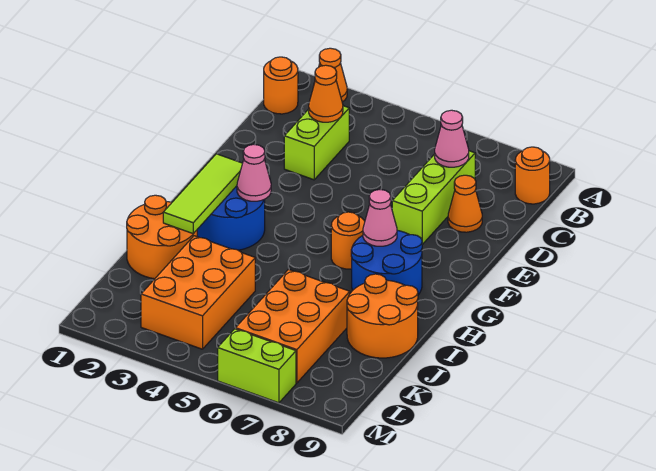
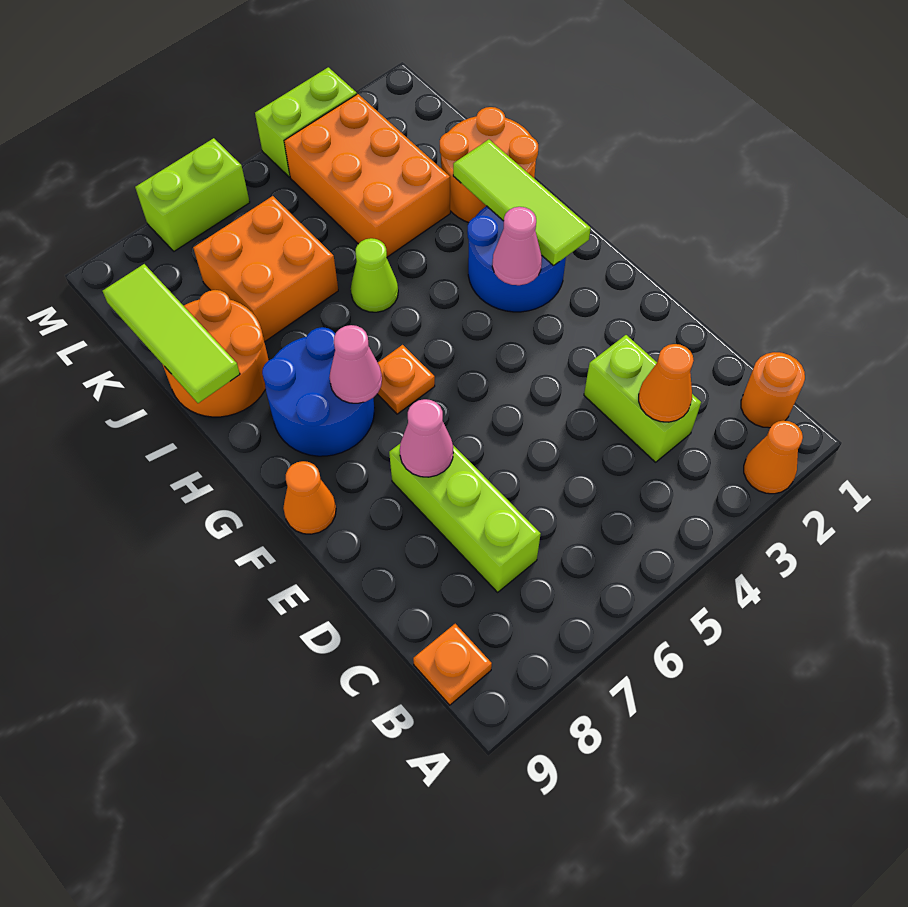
orange 1x1 round brick [515,147,550,204] -> orange 1x1 plate [413,624,492,705]
pink 1x1 cone [435,110,469,167] -> pink 1x1 cone moved to [400,399,453,477]
orange 1x1 cone [448,175,482,232] -> orange 1x1 cone moved to [283,461,336,534]
orange 1x1 round brick [331,212,365,269] -> orange 1x1 plate [377,345,435,414]
none -> lime 1x1 cone [351,238,398,312]
none -> lime 1x3 tile [103,264,240,403]
orange 2x3 brick [236,270,350,383] -> orange 2x2 brick [193,196,338,342]
none -> lime 1x2 brick [255,67,357,177]

